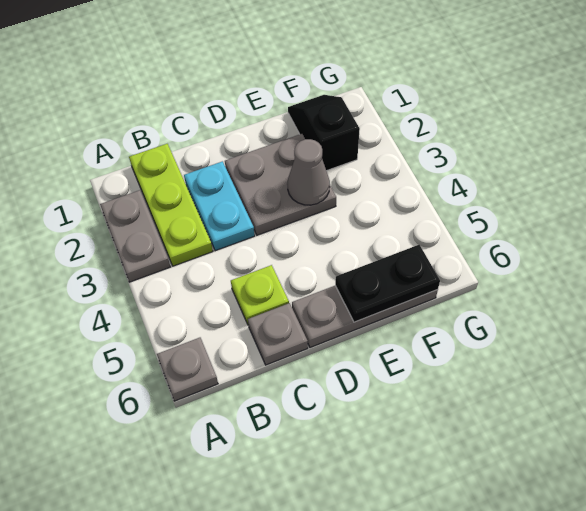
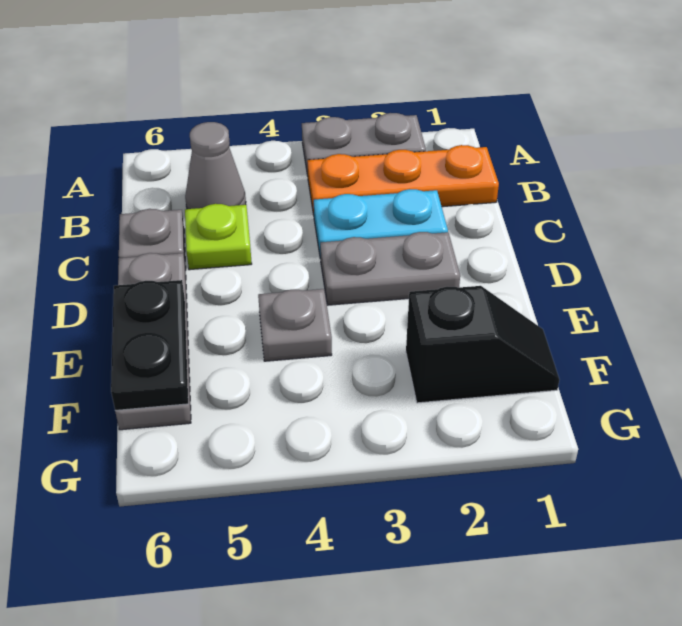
grey 1x1 plate [157,338,218,401] -> grey 1x1 plate moved to [258,289,332,361]
lime 1x3 plate [129,144,213,266] -> orange 1x3 plate [307,145,499,215]
grey 2x2 plate [225,134,336,235] -> grey 1x2 plate [320,232,460,305]
grey 1x1 cone [287,139,330,205] -> grey 1x1 cone moved to [185,122,246,209]

